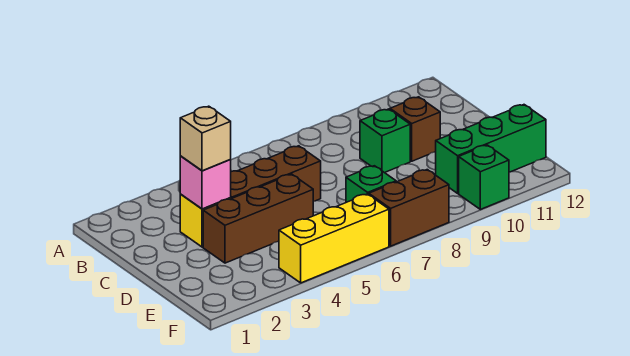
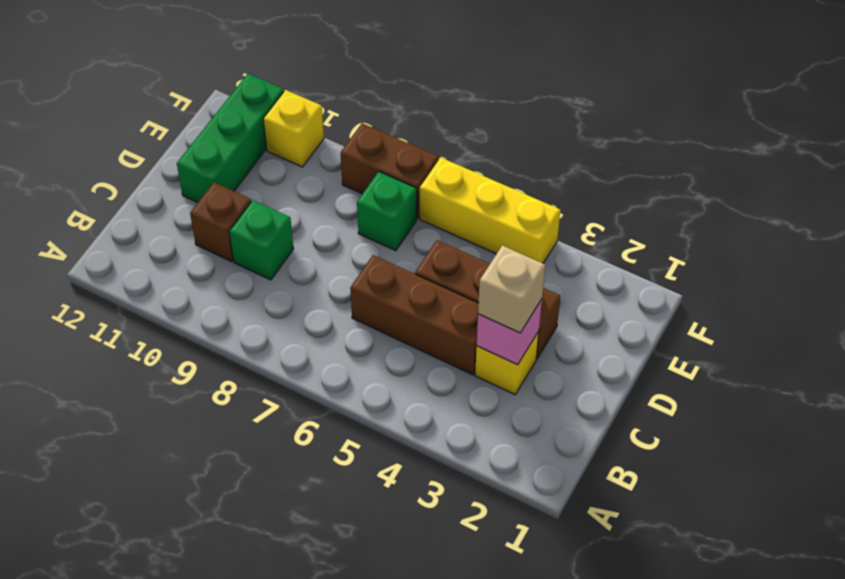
green 1x3 brick [436,105,546,193] -> green 1x3 brick turned to [177,74,284,203]
green 1x1 brick [459,145,509,209] -> yellow 1x1 brick [263,90,324,167]

